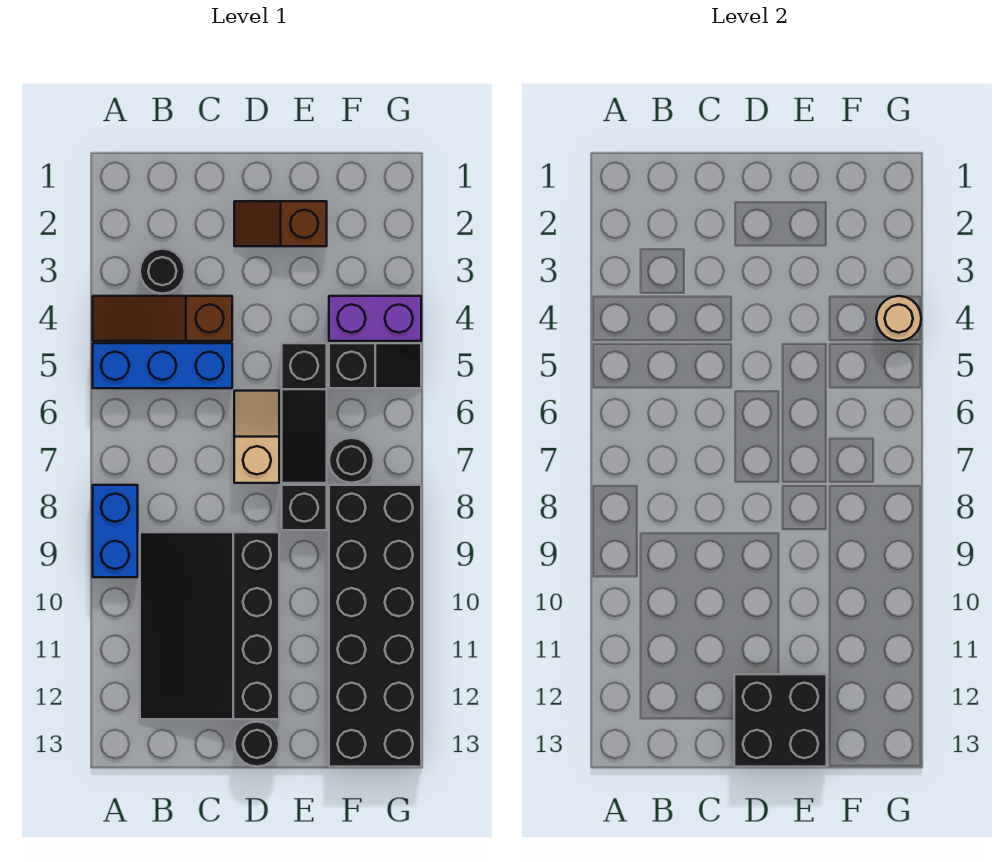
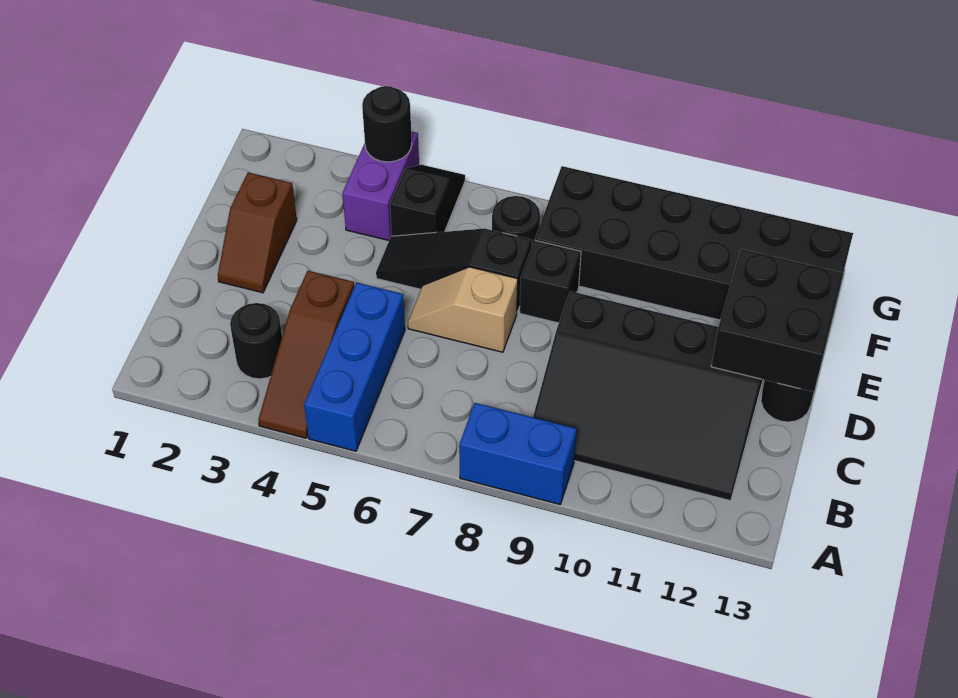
black 1x3 slope [282,343,327,483] -> black 1x3 slope turned to [376,228,532,312]
tan 1x1 round brick [876,296,921,341] -> black 1x1 round brick [362,86,412,162]

